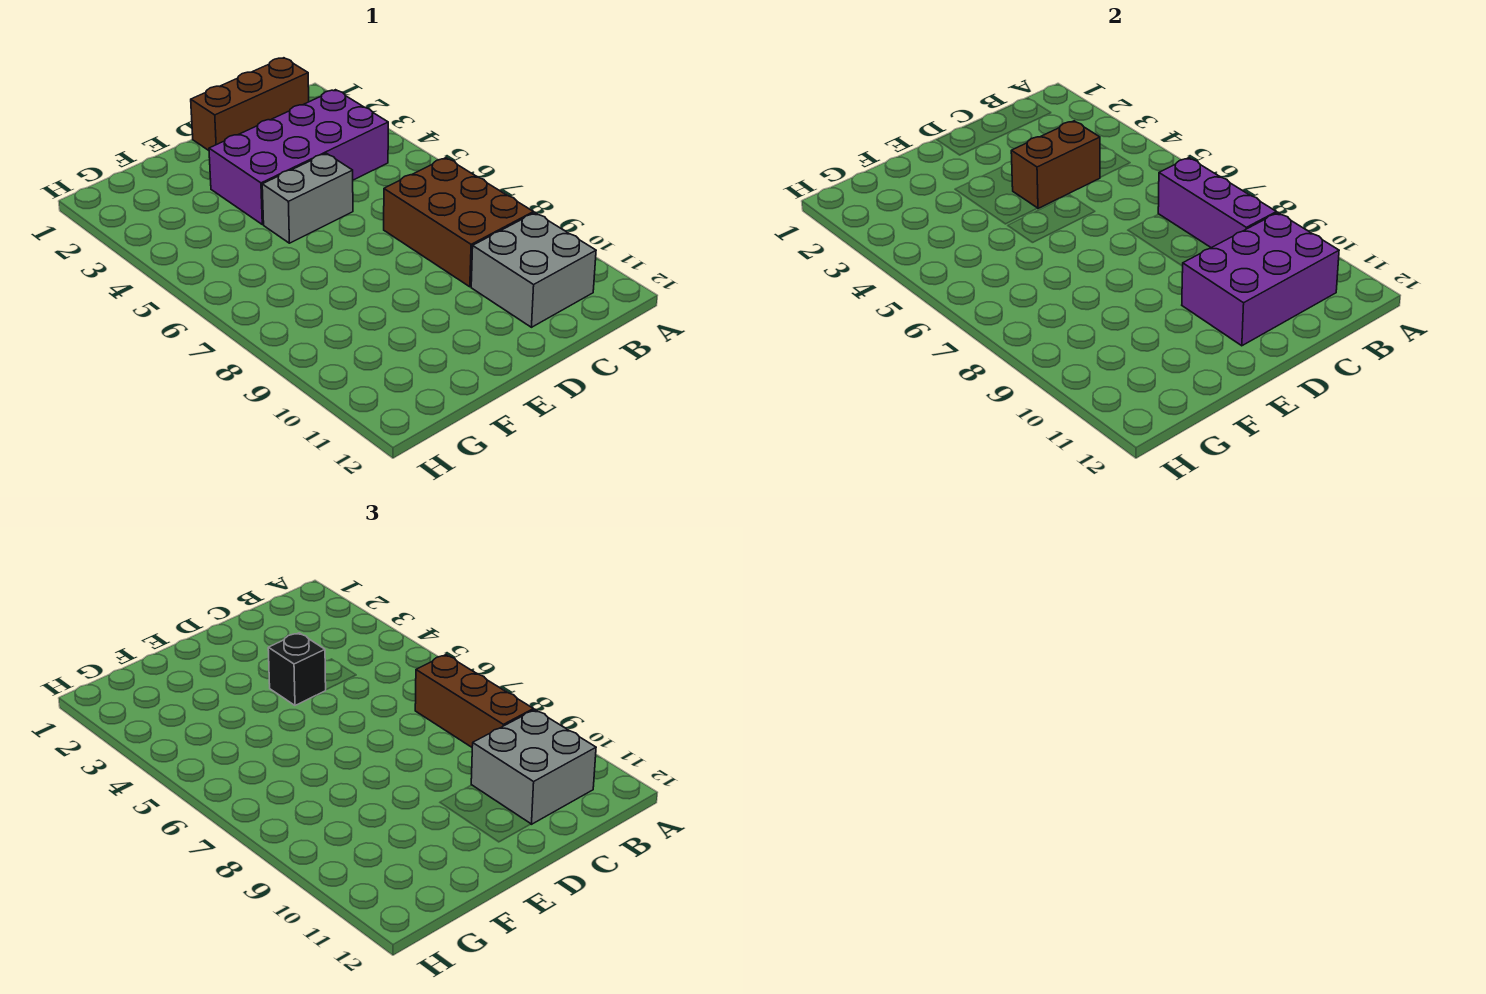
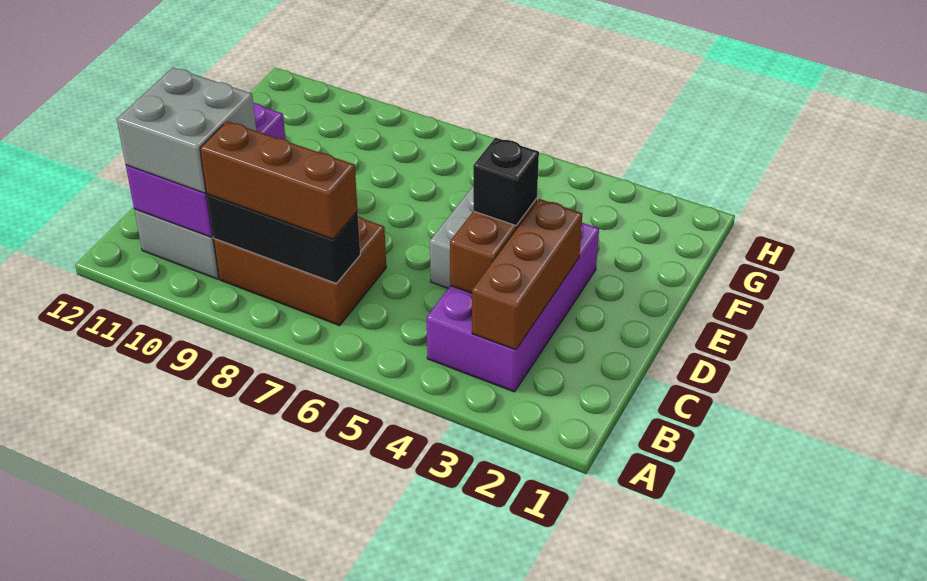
brown 1x3 brick [191,58,309,150] -> brown 1x3 brick moved to [472,199,582,350]
purple 1x3 brick [1158,158,1276,248] -> black 1x3 brick [207,194,360,284]

